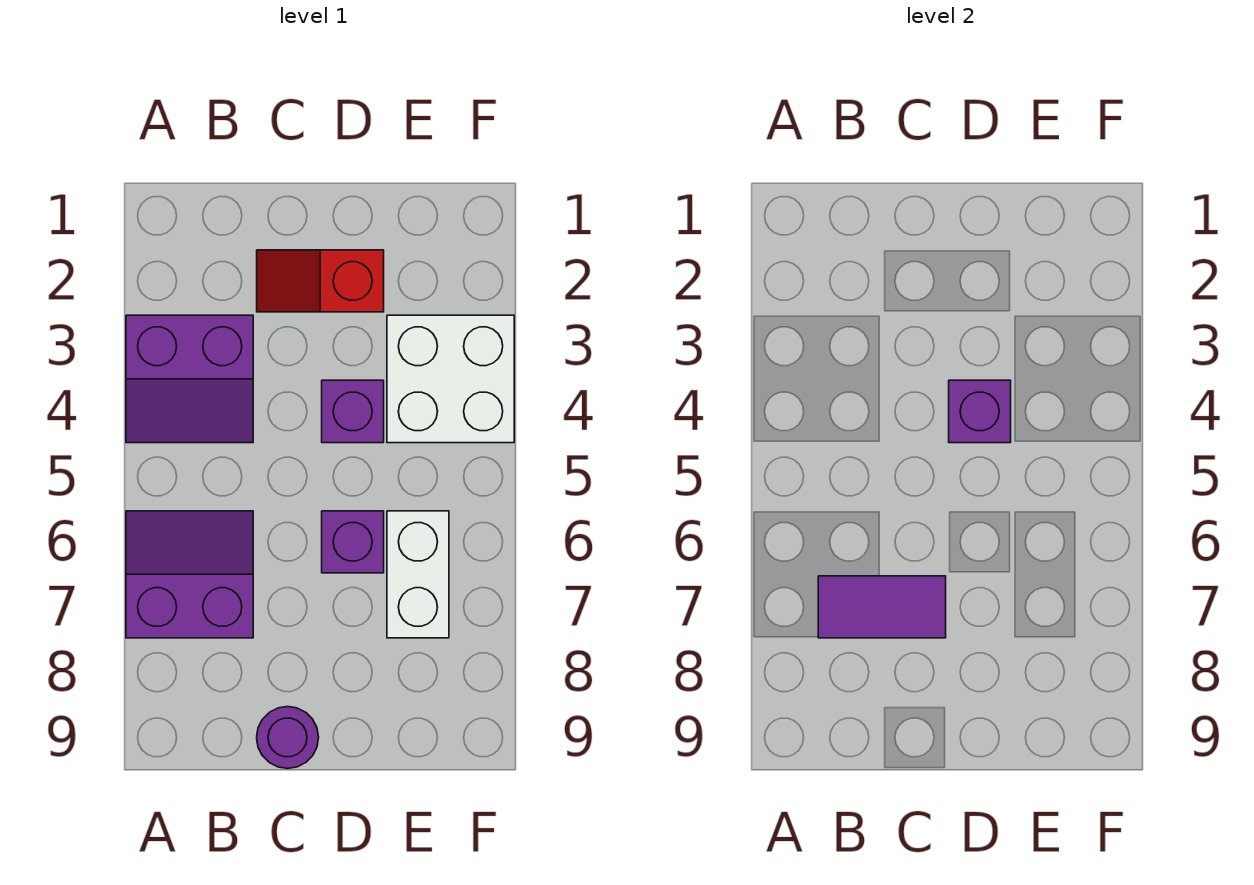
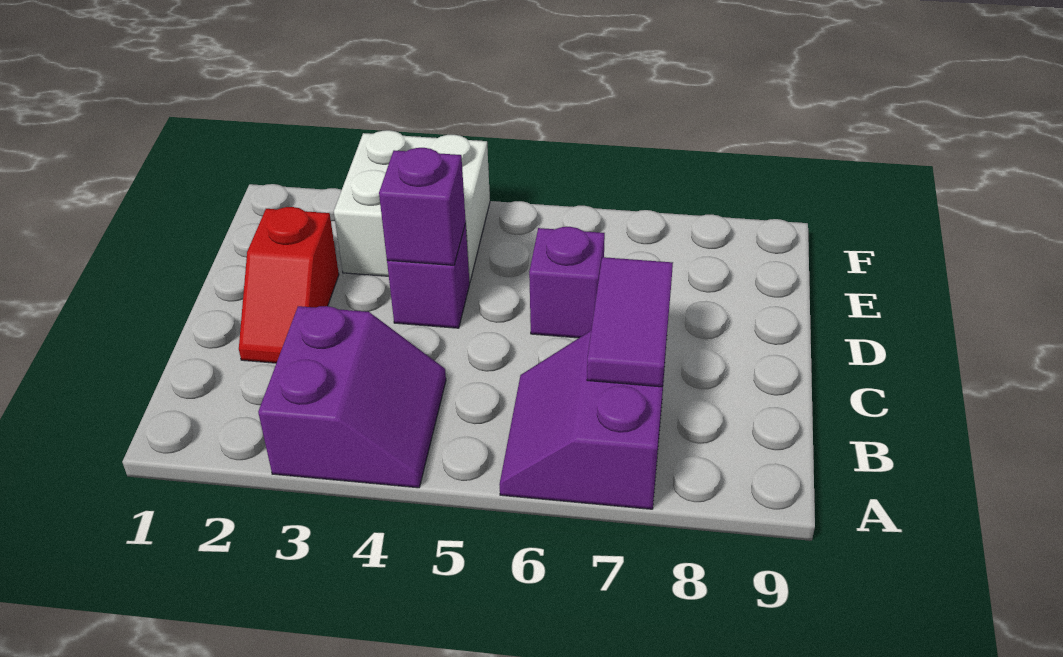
purple 1x1 round brick [257,707,319,769] -> none
white 1x2 brick [387,511,449,638] -> none

